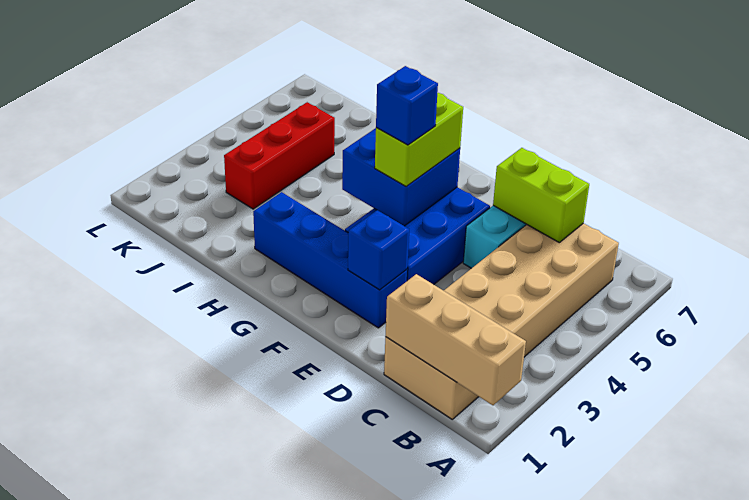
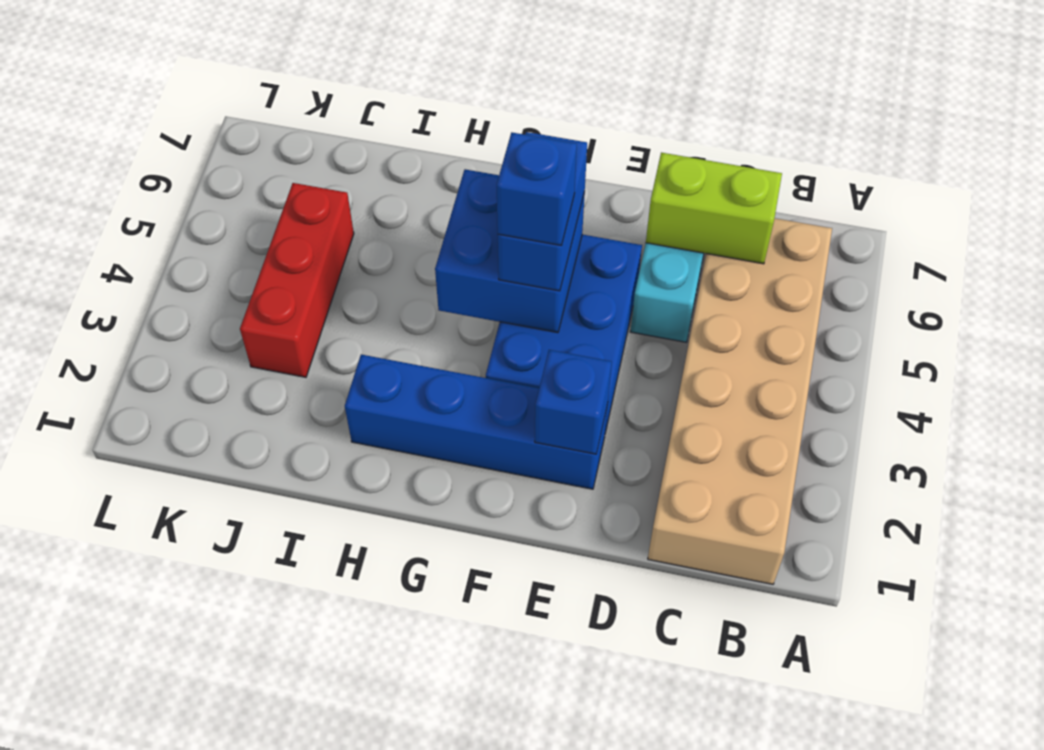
tan 1x3 brick [386,274,526,405] -> none
lime 1x2 brick [375,93,463,186] -> blue 1x2 brick [498,132,587,291]

